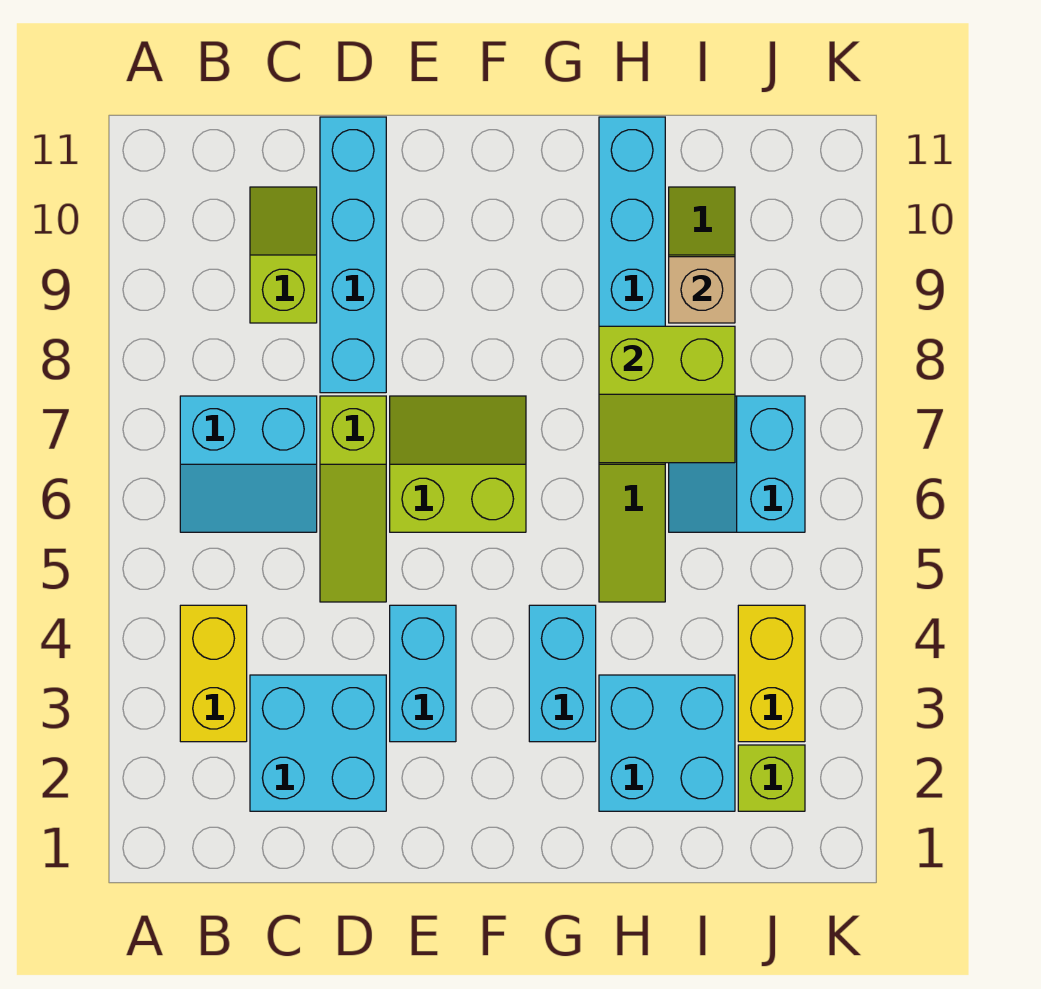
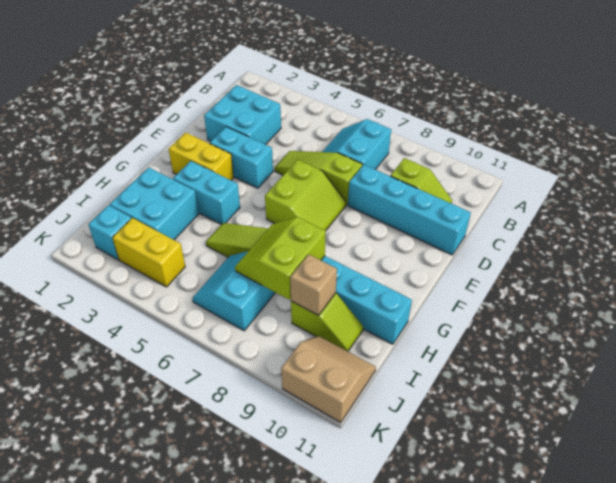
yellow 1x2 brick [180,605,247,742] -> yellow 1x2 brick moved to [169,133,234,180]
cyan 2x2 slope [669,396,805,532] -> cyan 2x2 slope turned to [192,251,275,331]
lime 1x1 brick [738,745,805,811] -> cyan 1x1 brick [88,205,132,260]
none -> tan 2x2 slope [281,336,376,422]

